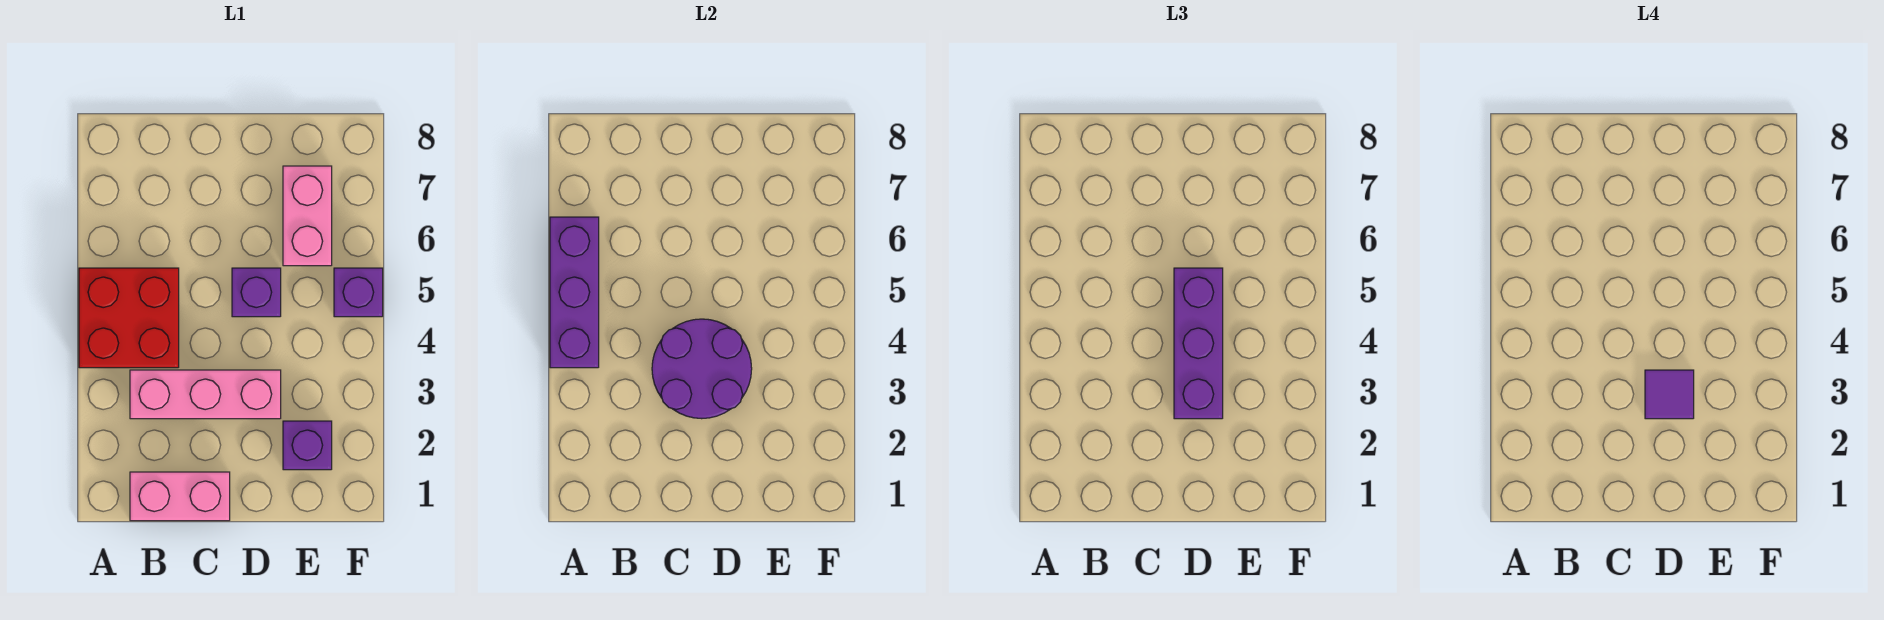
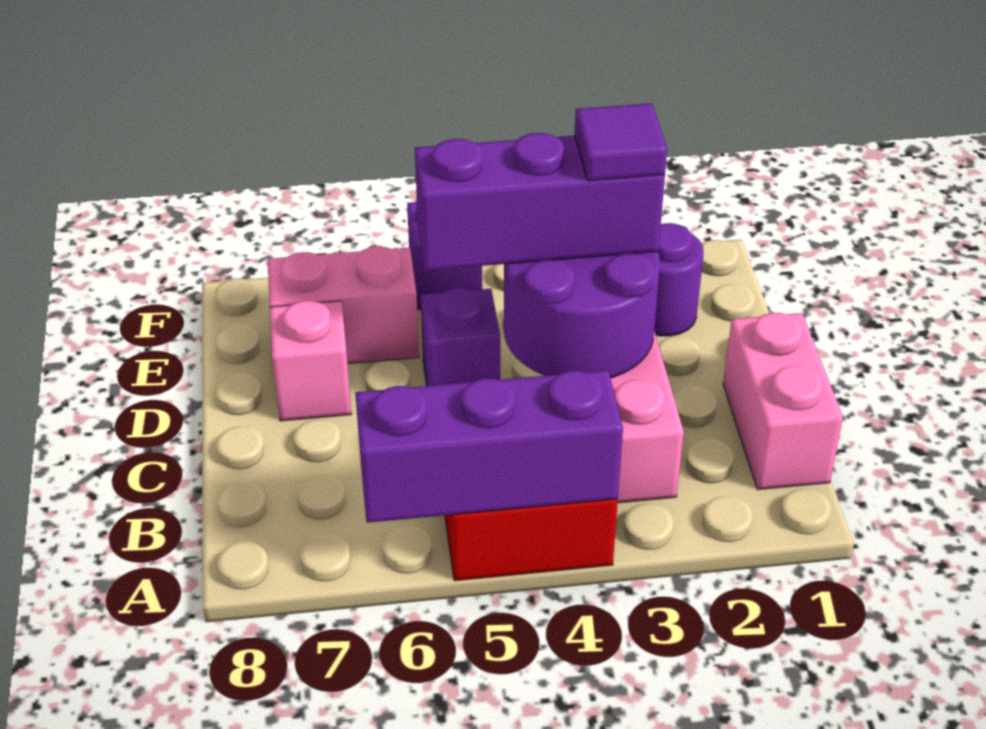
none -> pink 1x1 brick [270,301,351,421]
purple 1x1 brick [283,421,332,470] -> purple 1x1 round brick [654,223,704,336]

